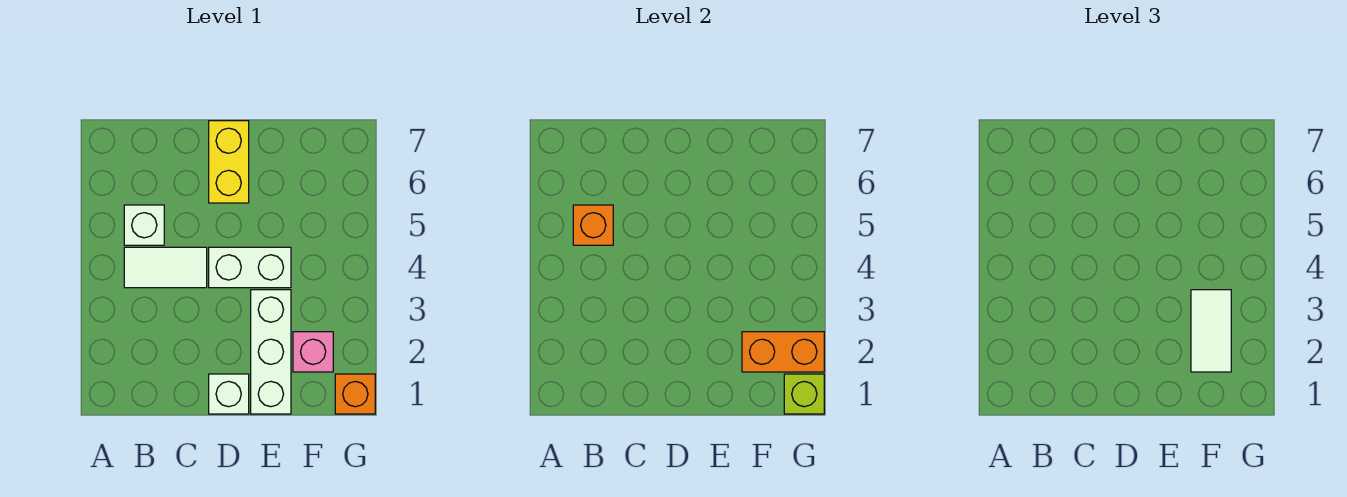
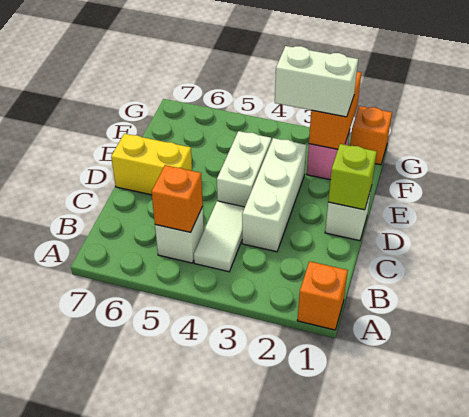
none -> orange 1x1 brick [297,261,348,330]
white 1x3 brick [251,290,291,414] -> white 1x3 brick turned to [242,138,307,252]
white 1x2 tile [1191,290,1231,372] -> white 1x2 brick [275,46,358,117]
lime 1x1 brick [784,374,824,414] -> lime 1x1 brick moved to [328,144,377,210]

